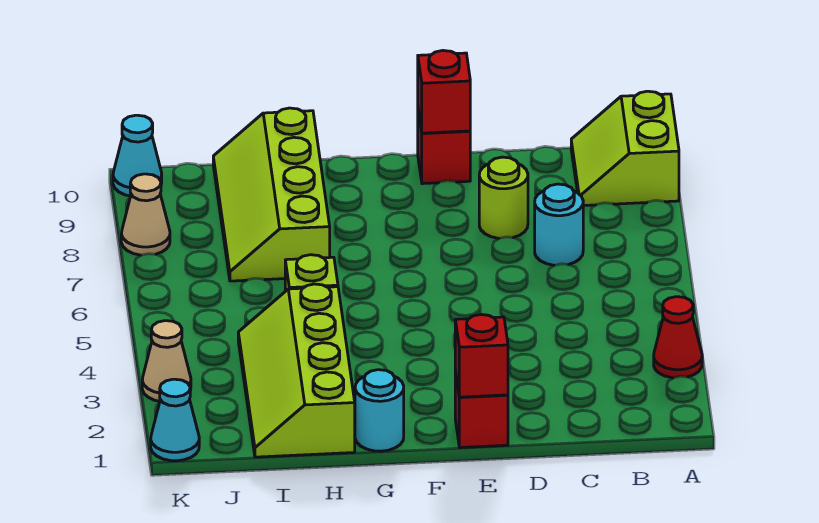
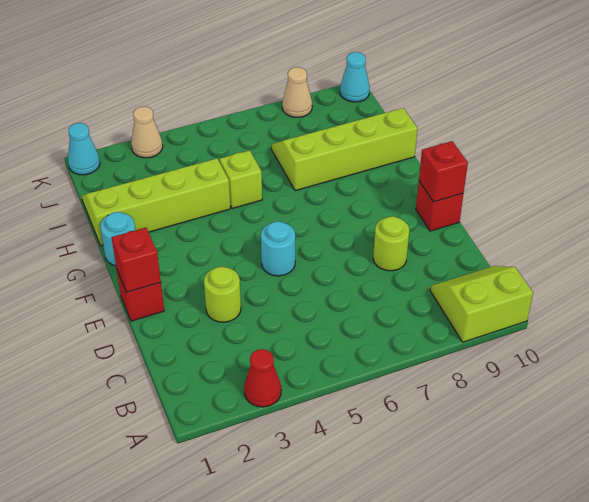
cyan 1x1 round brick [535,184,583,265] -> cyan 1x1 round brick moved to [261,221,295,276]
none -> lime 1x1 round brick [204,267,241,322]

